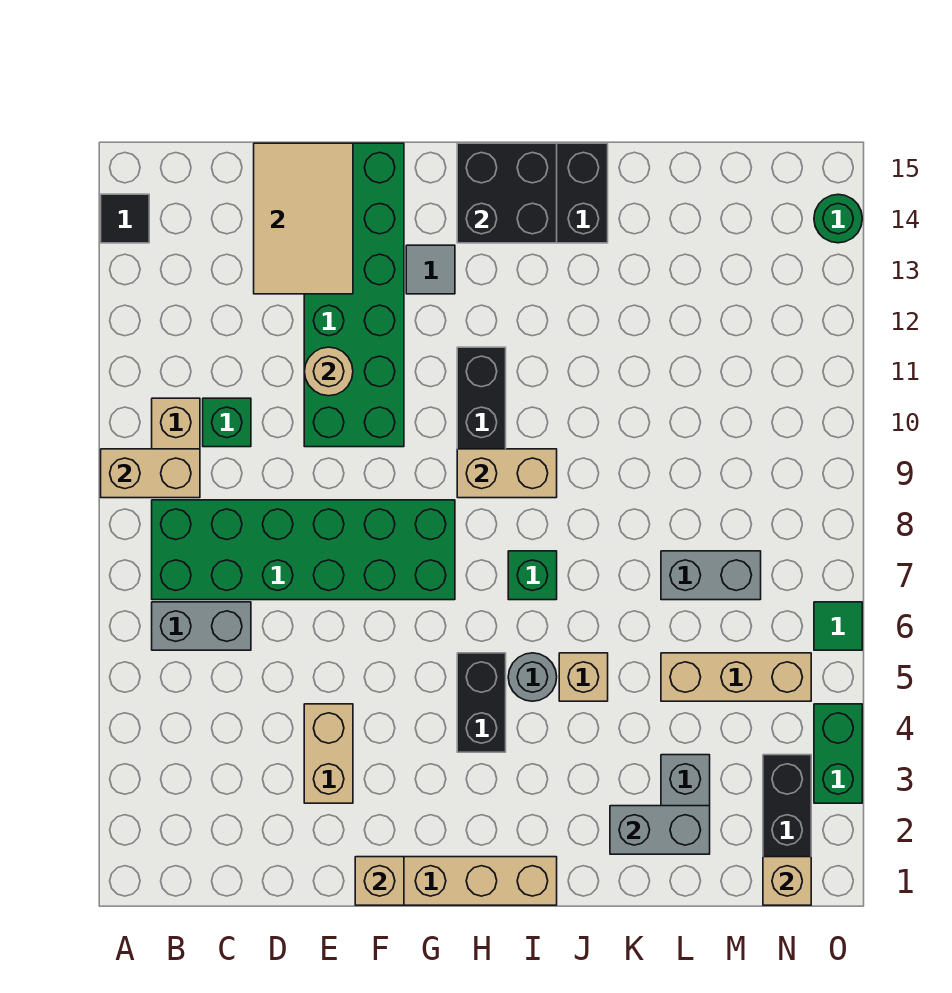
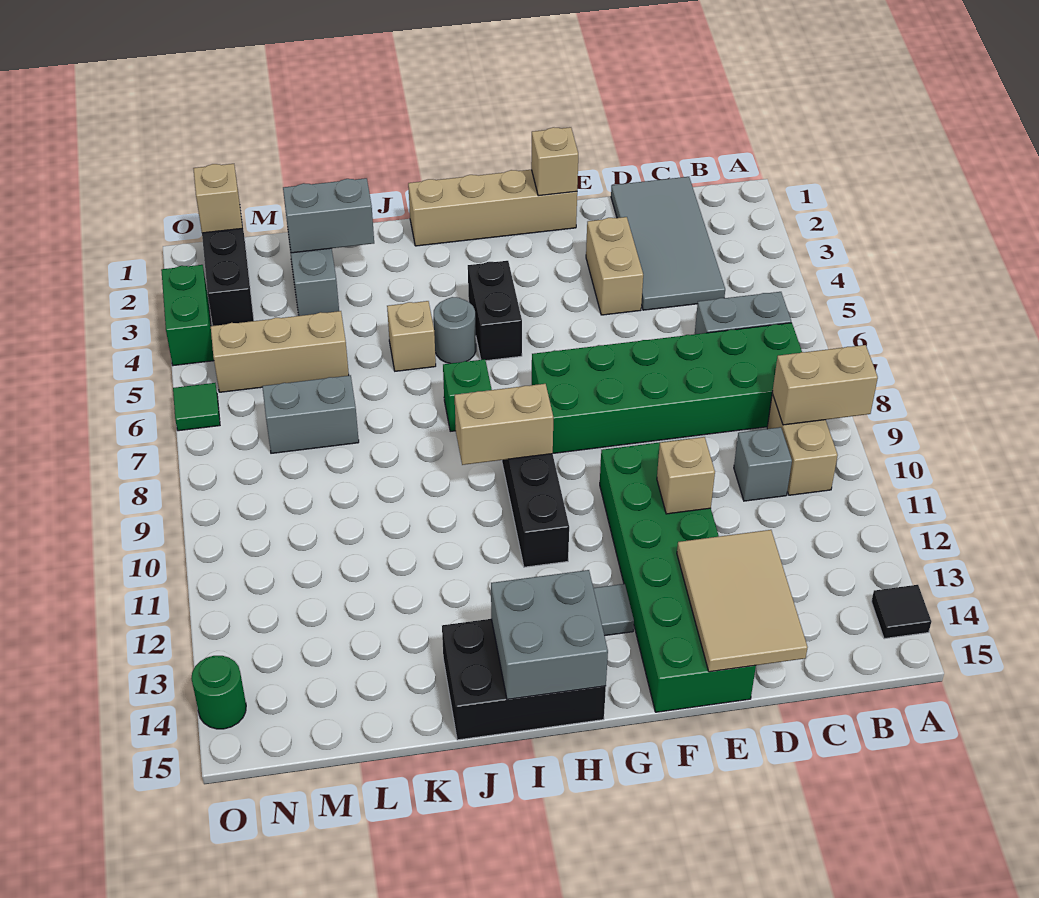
none -> grey 2x4 tile [611,177,725,310]
green 1x1 brick [203,398,251,447] -> grey 1x1 brick [734,427,792,501]
tan 1x1 round brick [304,347,353,396] -> tan 1x1 brick [657,437,715,514]
black 2x2 brick [457,143,557,243] -> grey 2x2 brick [491,570,608,699]

